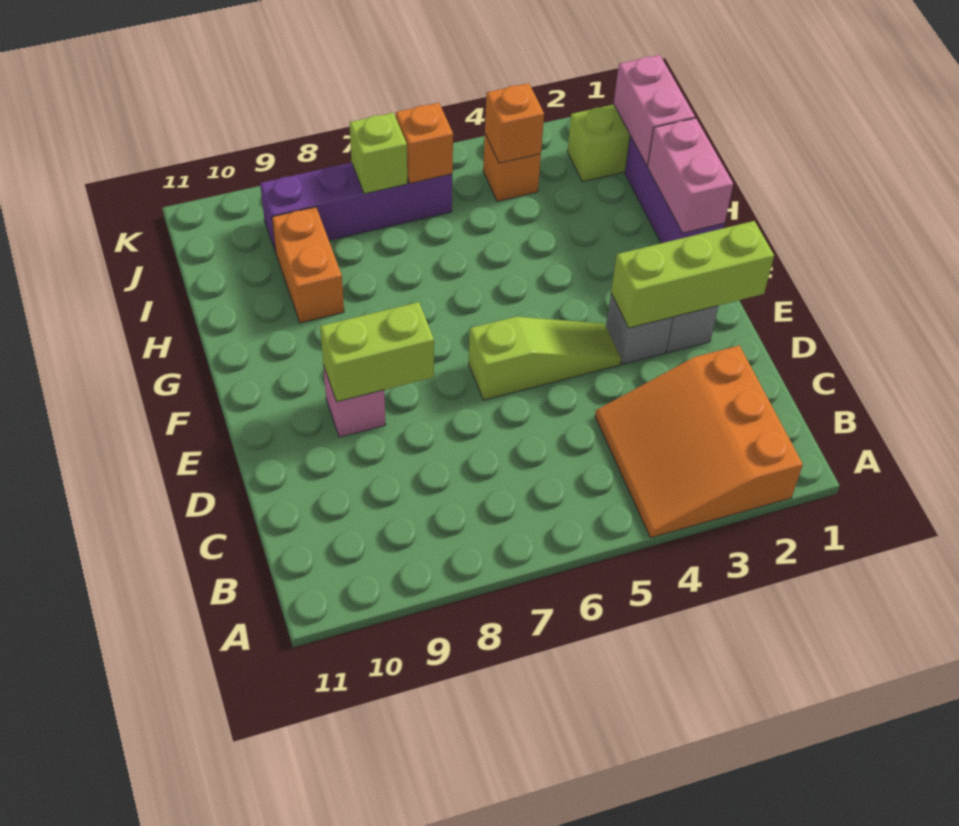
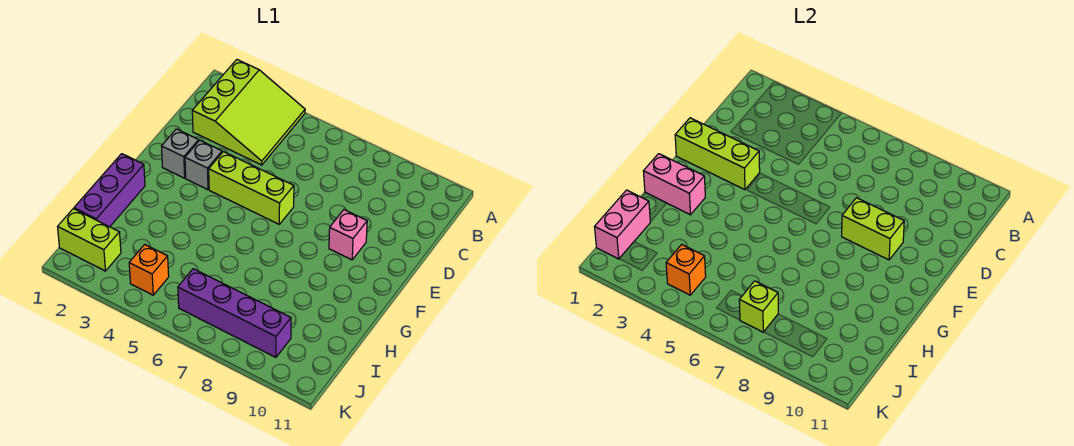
orange 3x3 slope [595,345,803,538] -> lime 3x3 slope [192,60,305,165]
lime 1x3 slope [469,317,621,400] -> lime 1x3 brick [209,152,294,224]
pink 1x2 brick [648,118,733,233] -> pink 1x2 brick turned to [643,154,705,215]
orange 1x2 brick [272,207,344,323] -> none
orange 1x1 brick [396,103,453,183] -> none

